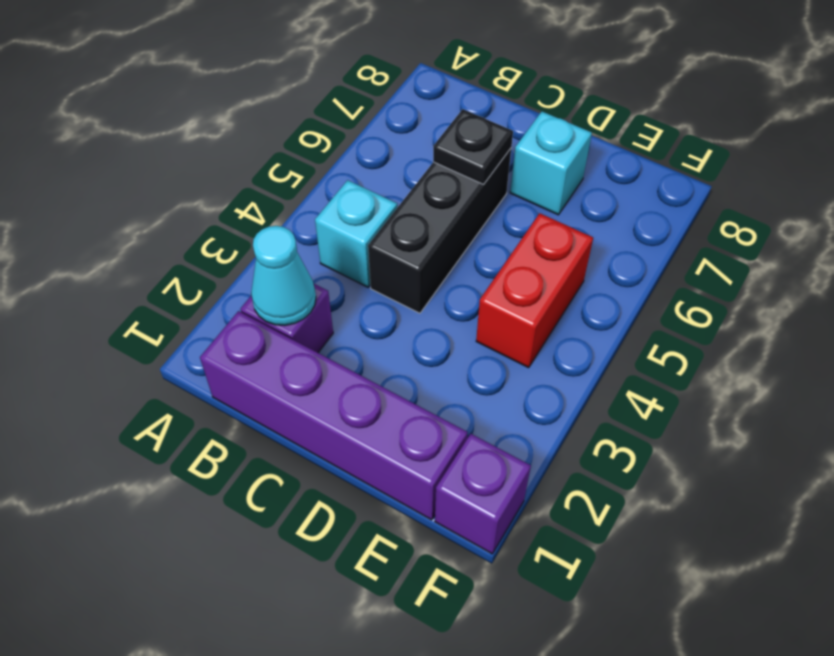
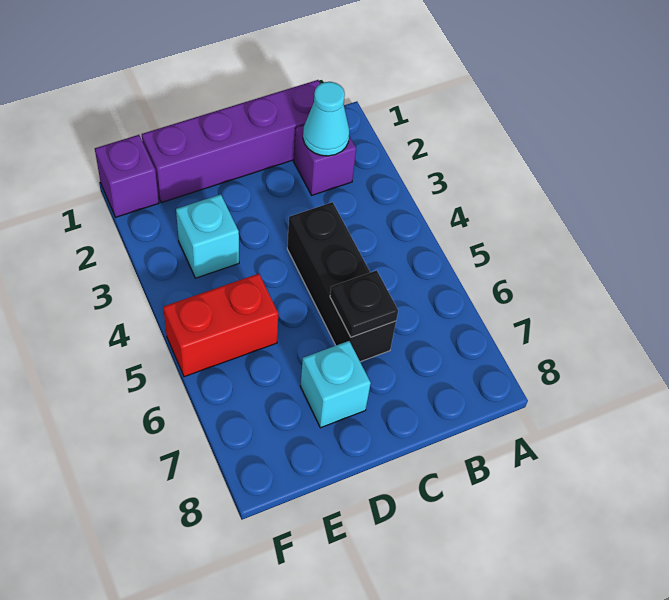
cyan 1x1 brick [315,180,397,287] -> cyan 1x1 brick moved to [176,194,239,278]
red 1x2 brick [476,213,593,368] -> red 1x2 brick turned to [163,274,278,377]

